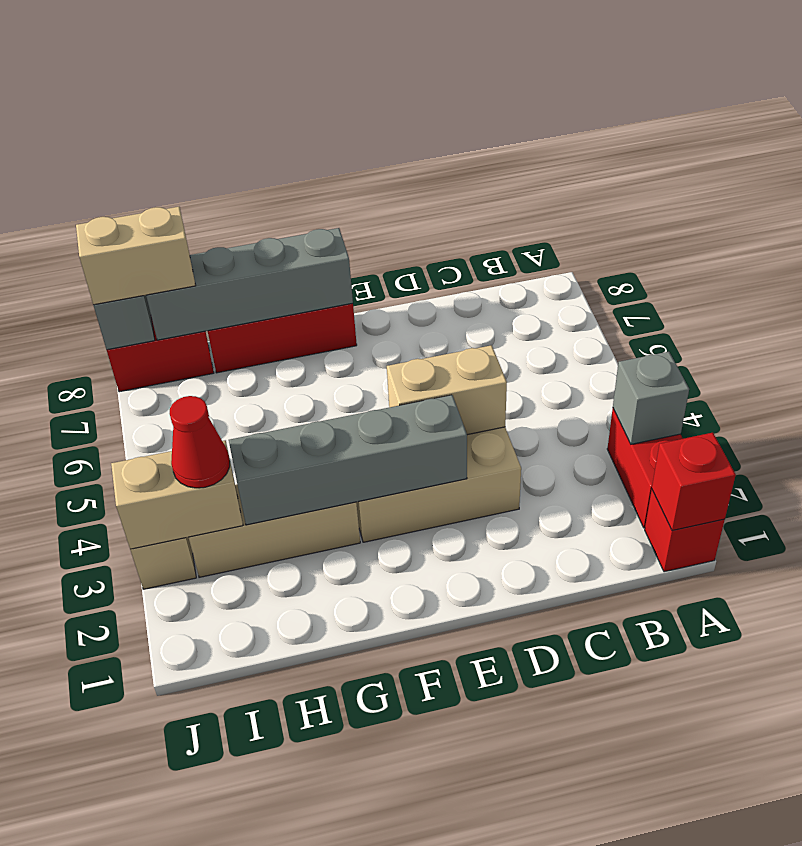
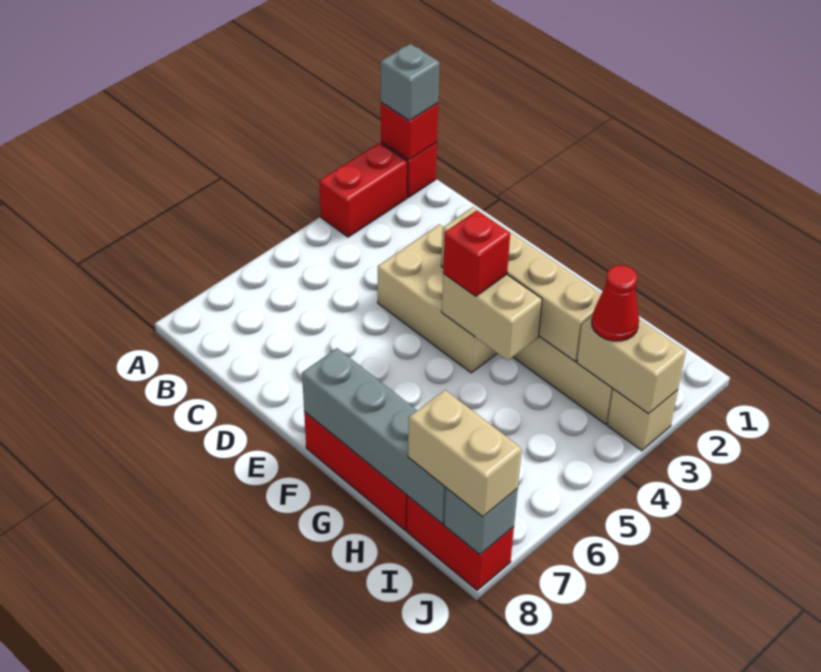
grey 1x1 brick [613,352,689,444] -> grey 1x1 brick moved to [381,44,440,120]
tan 1x2 brick [387,345,507,435] -> tan 1x2 brick moved to [442,273,542,361]
grey 1x4 brick [229,395,467,525] -> tan 1x4 brick [441,207,601,361]
none -> red 1x1 brick [443,211,510,296]

